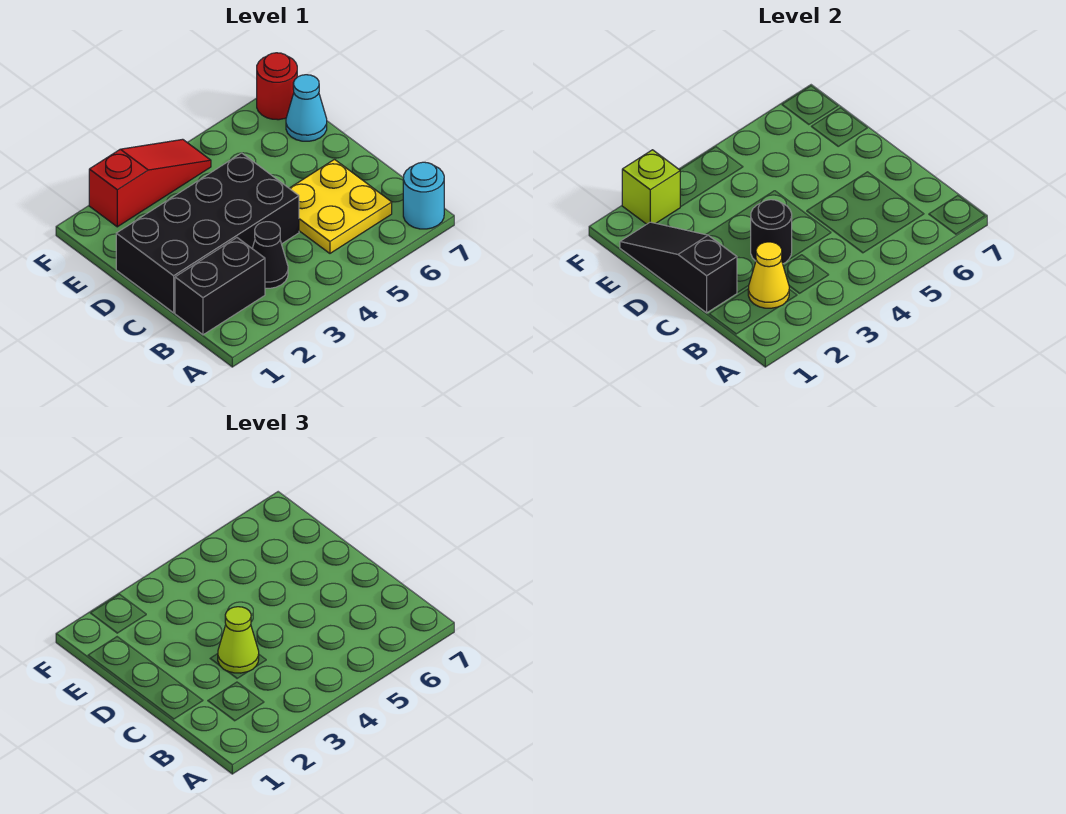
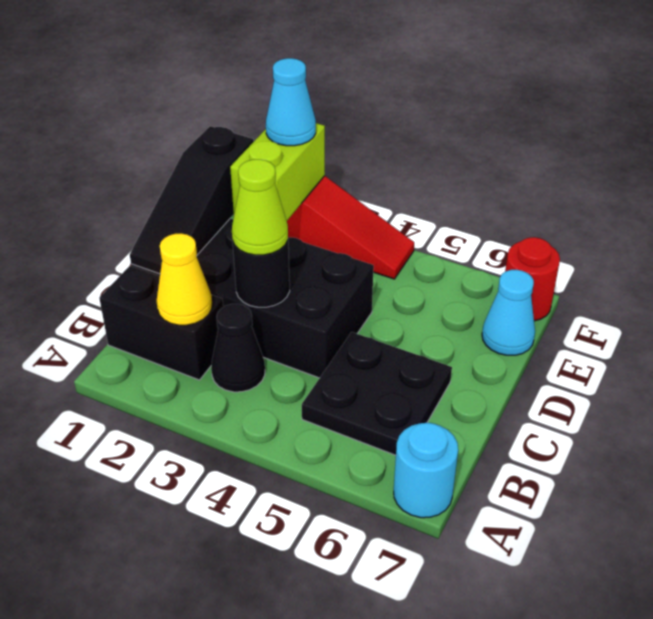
yellow 2x2 plate [289,159,392,253] -> black 2x2 plate [302,332,452,455]
black 1x3 slope [620,222,737,313] -> black 1x3 slope turned to [130,126,254,274]
lime 1x1 brick [622,150,680,224] -> lime 1x2 brick [230,123,325,221]
none -> cyan 1x1 cone [266,58,316,146]

